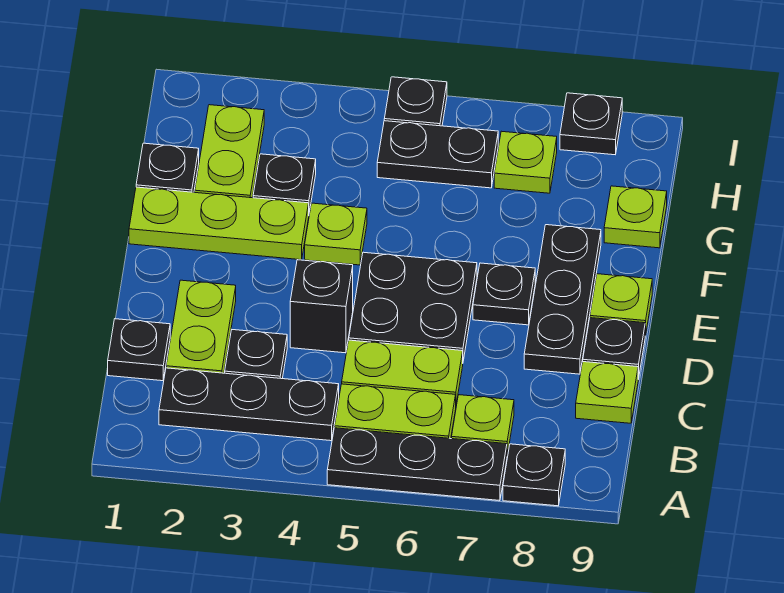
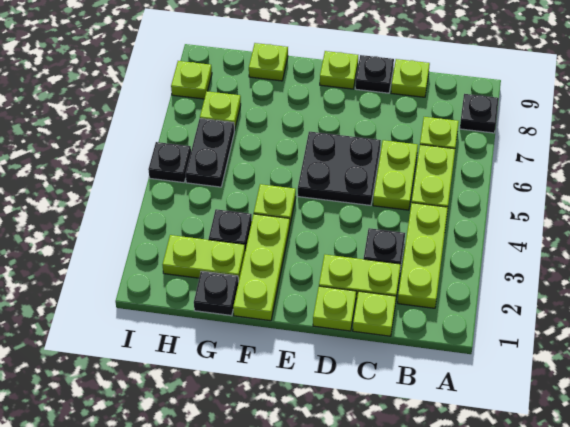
black 1x3 plate [327,428,507,501] -> none
black 1x3 plate [159,368,339,441] -> lime 1x3 plate [398,203,448,308]
black 1x1 plate [108,319,170,381] -> lime 1x1 plate [353,291,396,336]
none -> lime 1x1 plate [313,286,356,331]
black 1x1 brick [290,260,353,353] -> none
black 1x3 plate [524,225,601,374] -> none
black 1x1 plate [473,263,535,325] -> none
black 1x1 plate [560,93,622,155] -> lime 1x1 plate [171,61,212,99]

